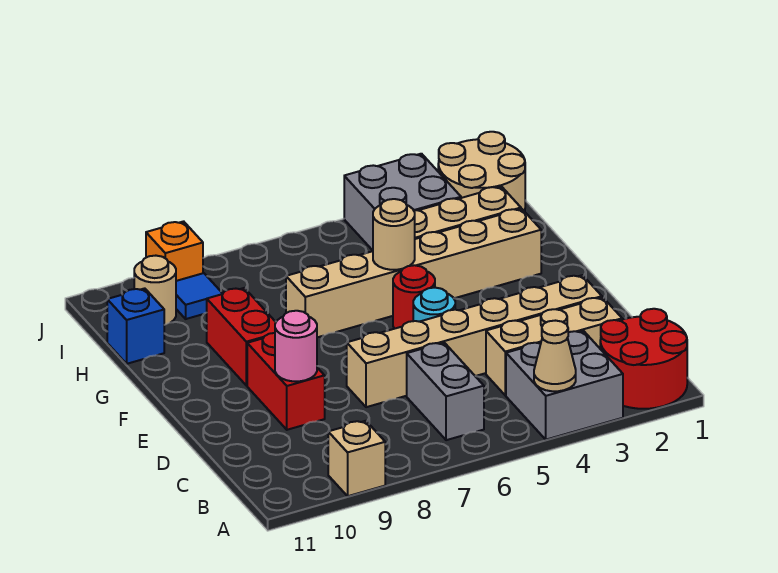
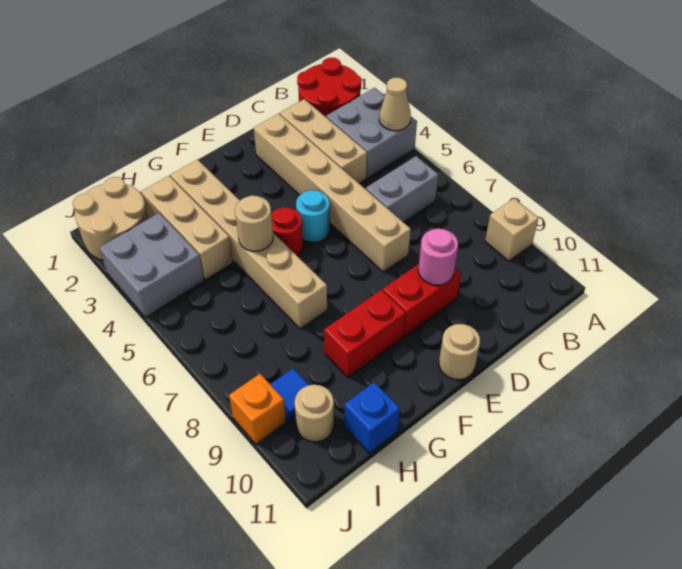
none -> tan 1x1 round brick [439,324,480,380]

